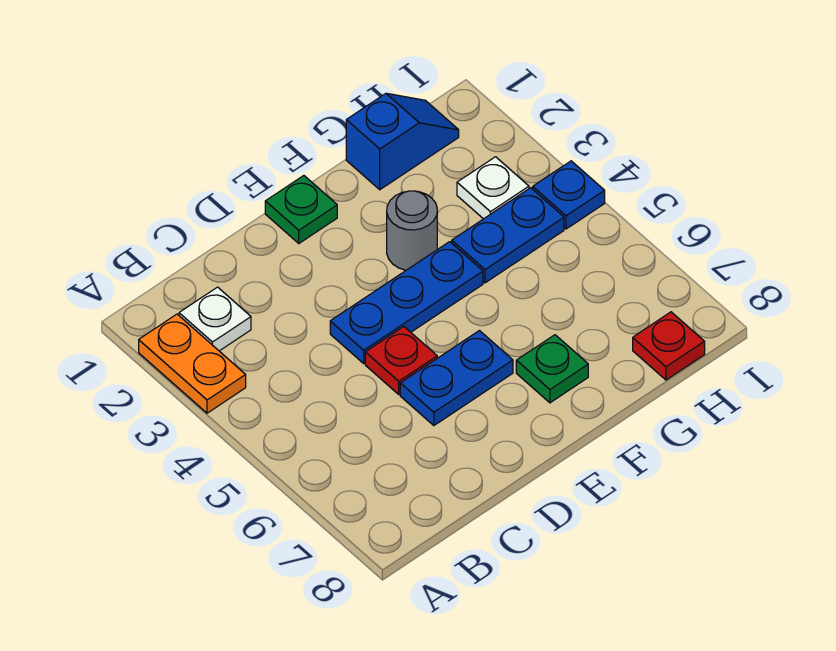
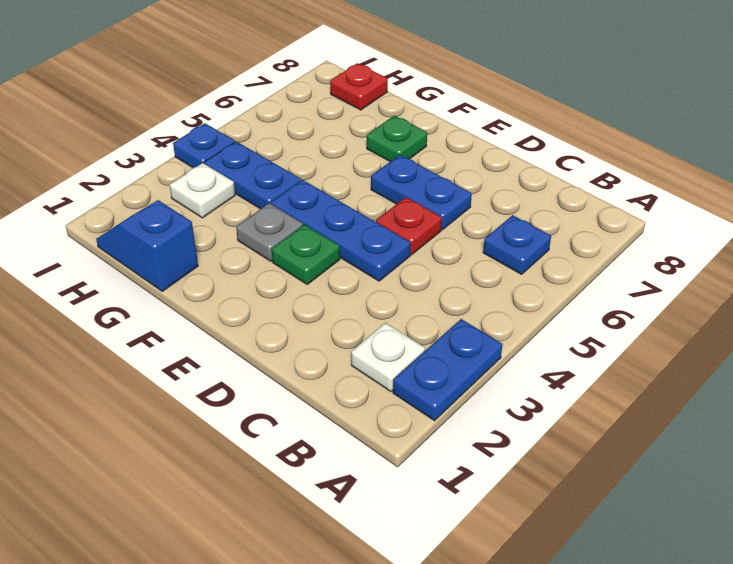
orange 1x2 plate [139,314,246,413] -> blue 1x2 plate [393,319,502,421]
none -> blue 1x1 plate [483,215,551,274]
green 1x1 plate [265,176,337,243] -> green 1x1 plate moved to [272,225,340,284]
grey 1x1 round brick [387,191,437,270] -> grey 1x1 plate [236,203,303,261]

